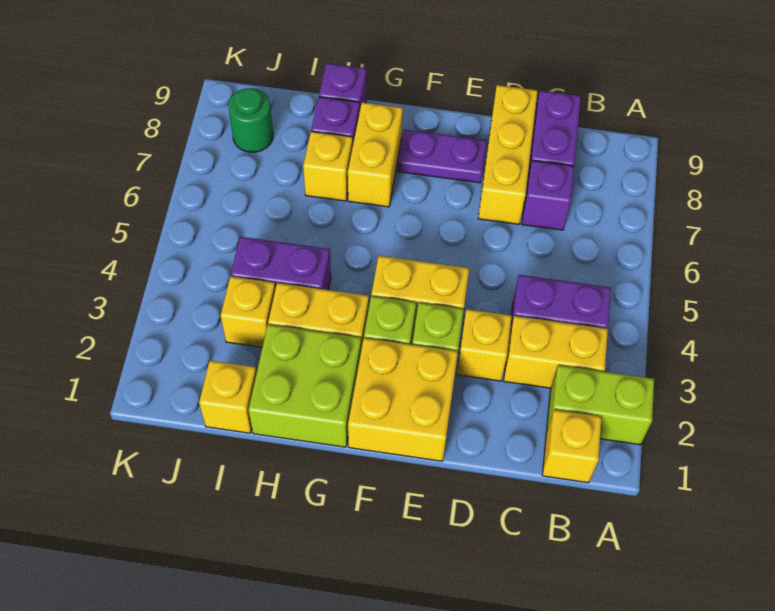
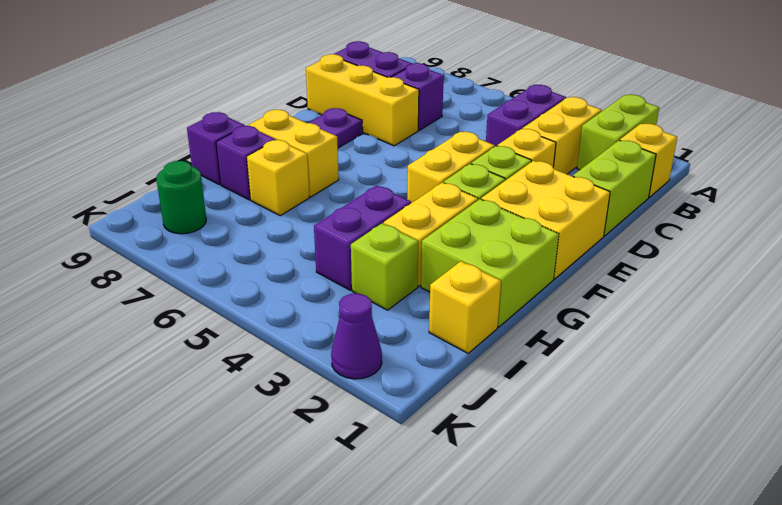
none -> lime 1x2 brick [573,140,656,236]
yellow 1x1 brick [221,276,275,347] -> lime 1x1 brick [351,223,418,310]
none -> purple 1x1 cone [331,294,382,379]

